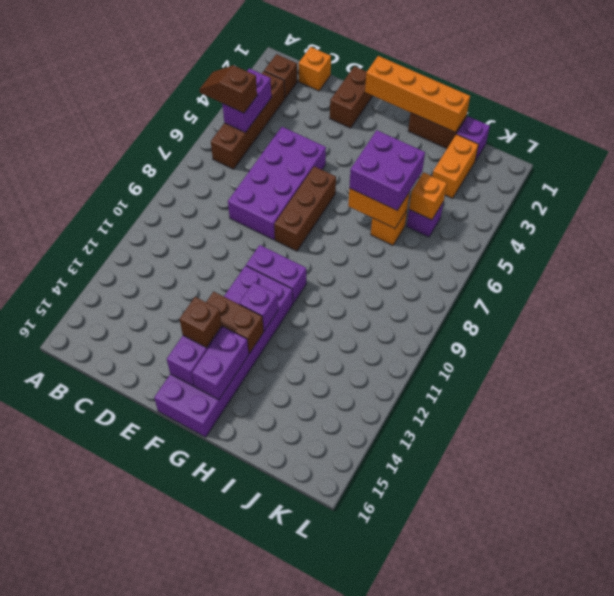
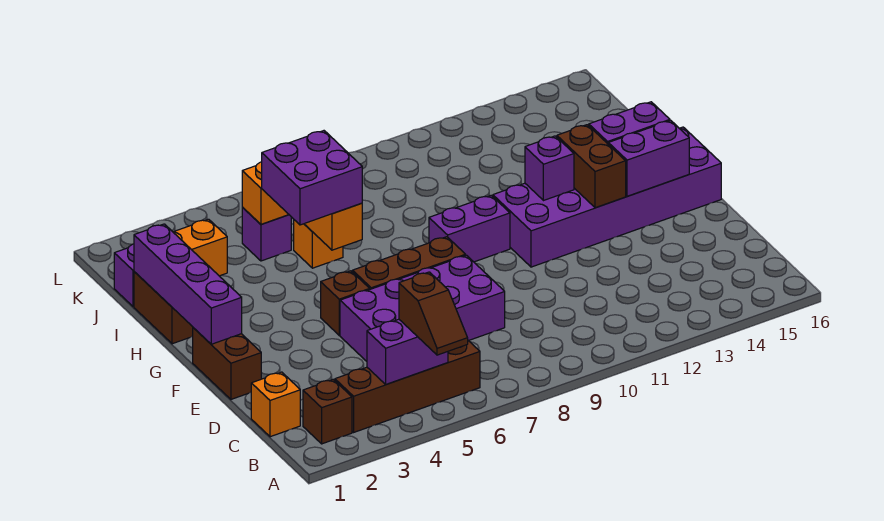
brown 1x2 brick [330,66,372,128] -> brown 1x2 brick turned to [193,328,261,399]
orange 1x4 brick [365,56,470,133] -> purple 1x4 brick [134,224,242,344]
purple 1x2 brick [246,245,306,303] -> purple 1x2 brick turned to [429,195,510,262]
brown 1x1 brick [180,297,222,348] -> brown 1x1 brick moved to [321,271,370,335]

